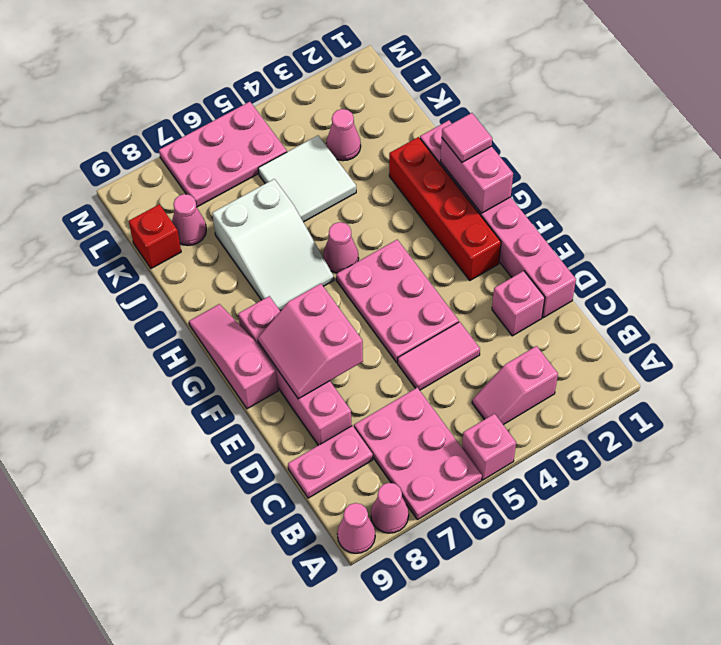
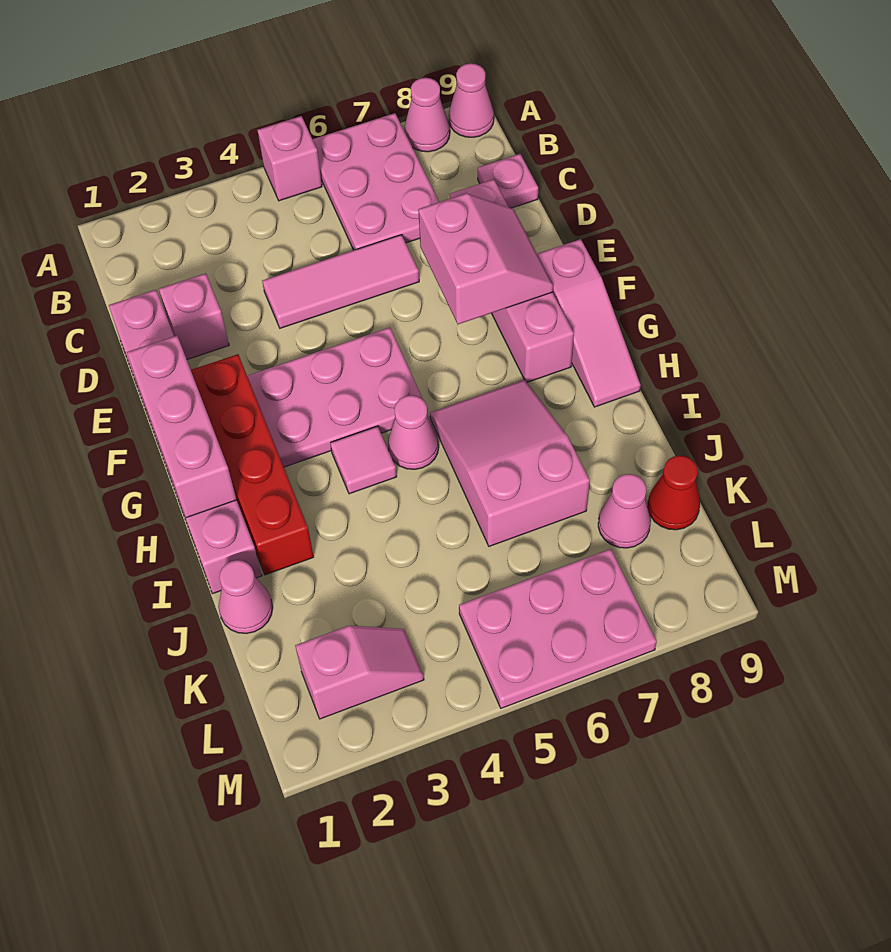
pink 1x2 slope [472,346,558,425] -> pink 1x2 slope moved to [295,626,424,719]
pink 1x2 plate [288,426,373,498] -> pink 1x1 plate [478,154,538,208]
pink 1x2 tile [398,322,480,390] -> pink 1x3 tile [262,235,419,328]
pink 2x3 plate [336,240,459,363] -> pink 2x3 plate turned to [247,327,423,467]
pink 1x2 brick [441,138,513,213] -> pink 1x3 brick [127,336,237,518]
pink 1x1 tile [442,113,492,162] -> pink 1x1 tile moved to [330,426,397,494]
white 2x3 slope [212,179,334,311] -> pink 2x3 slope [430,380,590,546]
white 2x2 tile [258,136,356,222] -> none
pink 1x1 cone [326,109,361,161] -> pink 1x1 cone moved to [218,560,273,633]
red 1x1 brick [129,204,181,269] -> red 1x1 cone [648,455,700,530]

